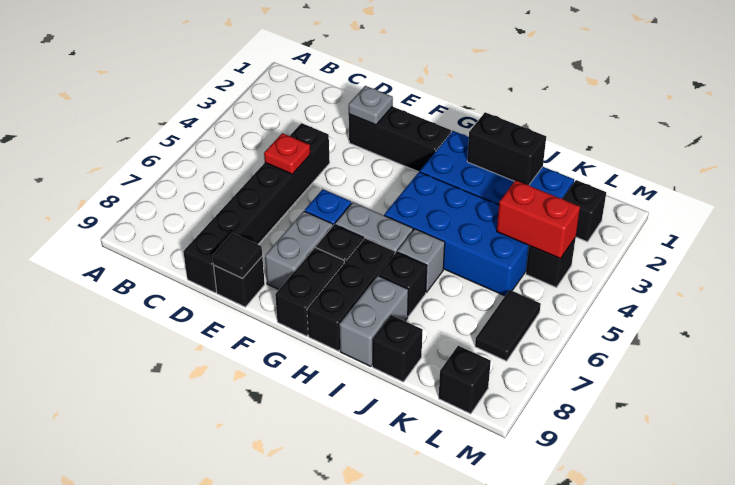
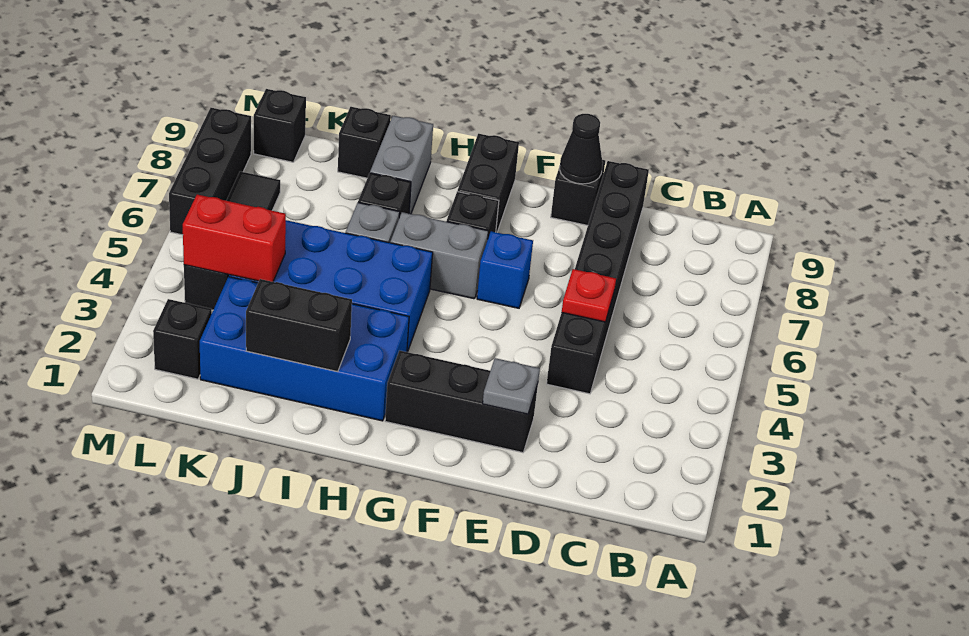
black 1x1 tile [212,233,262,278] -> black 1x1 cone [560,114,603,184]
grey 1x2 brick [265,211,333,289] -> none
black 1x3 brick [307,238,395,351] -> black 1x3 brick moved to [169,108,251,235]

